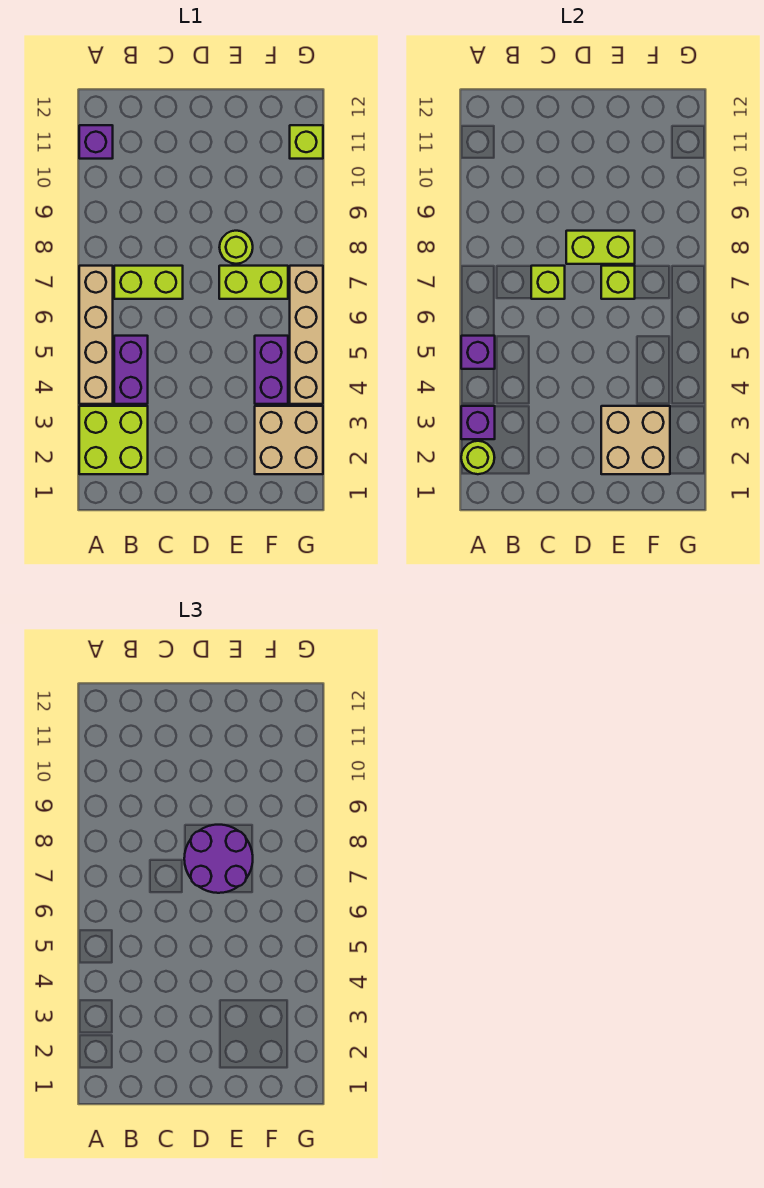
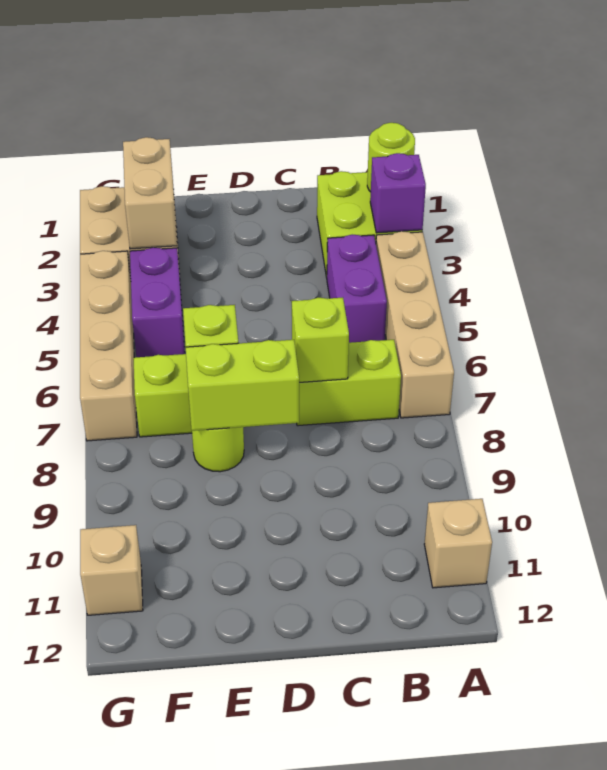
purple 1x1 brick [461,336,495,369] -> none
purple 1x1 brick [79,125,113,159] -> tan 1x1 brick [424,499,492,588]
purple 2x2 round brick [184,825,253,893] -> none
tan 2x2 brick [601,406,670,474] -> tan 1x2 brick [123,137,177,249]
lime 1x1 brick [290,125,323,159] -> tan 1x1 brick [80,525,143,615]

